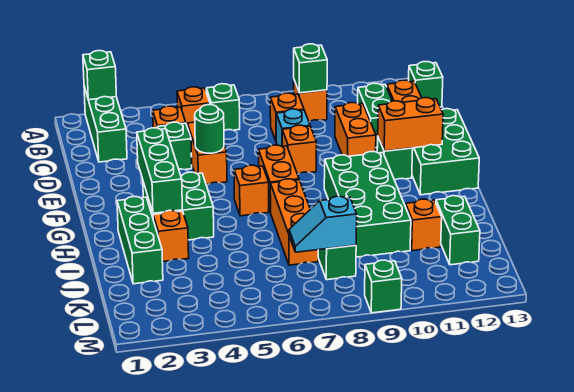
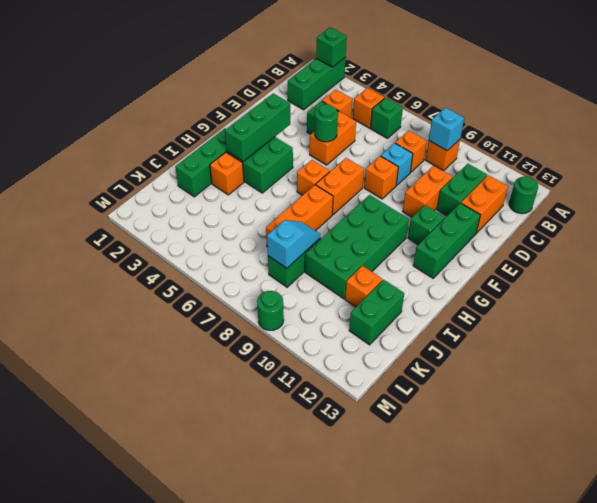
green 1x1 brick [294,44,327,93] -> cyan 1x1 brick [429,108,464,150]
green 1x1 brick [409,62,443,107] -> green 1x1 round brick [509,176,538,214]
green 2x3 brick [412,109,479,195] -> green 1x3 brick [413,203,480,278]
orange 1x2 brick [378,98,443,151] -> none
cyan 1x2 slope [289,196,357,252] -> cyan 1x2 slope turned to [267,220,320,268]
green 1x1 brick [365,260,402,313] -> green 1x1 round brick [257,291,284,330]

